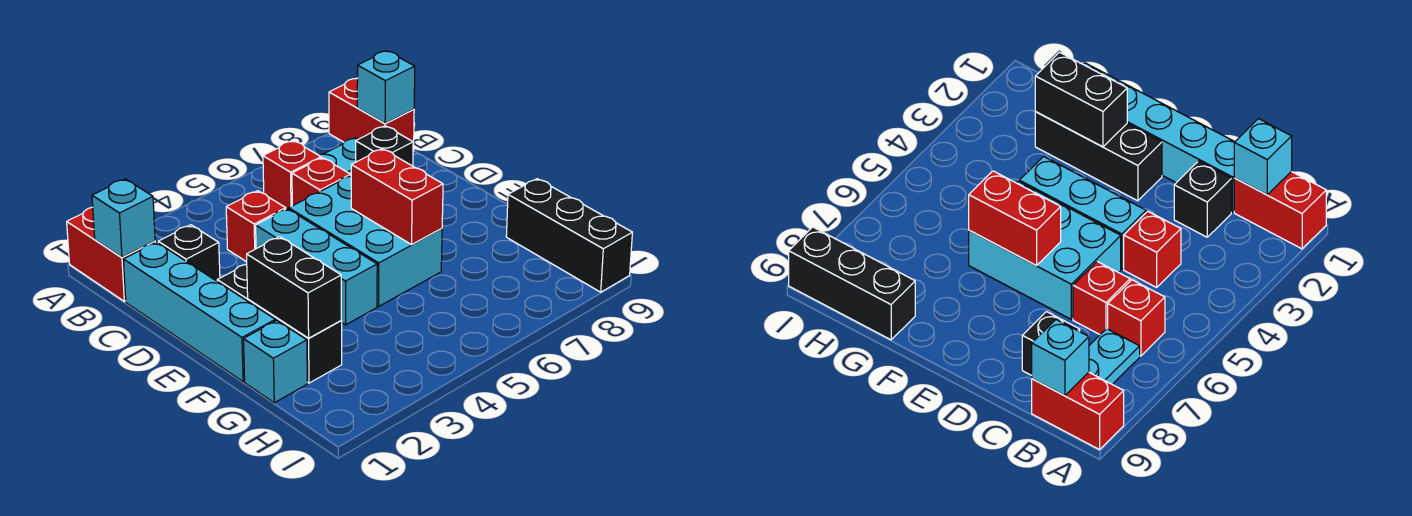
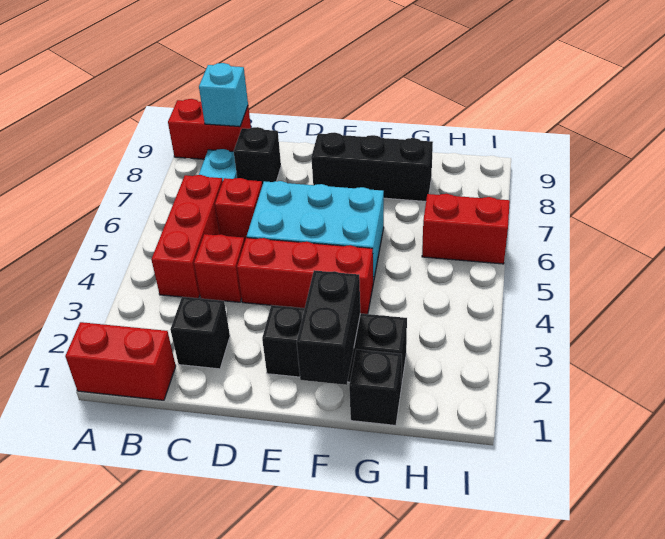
cyan 1x1 brick [92,179,155,258] -> none
red 1x1 brick [263,141,321,209] -> red 1x3 brick [151,175,223,298]
cyan 1x4 brick [123,242,275,382] -> none
cyan 1x3 brick [256,209,377,325] -> red 1x3 brick [237,238,373,314]
red 1x2 brick [351,149,443,245] -> red 1x2 brick moved to [422,194,510,264]
black 1x2 brick [246,237,341,338] -> black 1x2 brick turned to [297,270,360,385]
cyan 1x1 brick [244,321,307,403] -> black 1x1 brick [349,349,402,426]
black 1x3 brick [506,179,632,292] -> black 1x3 brick moved to [311,133,433,202]

